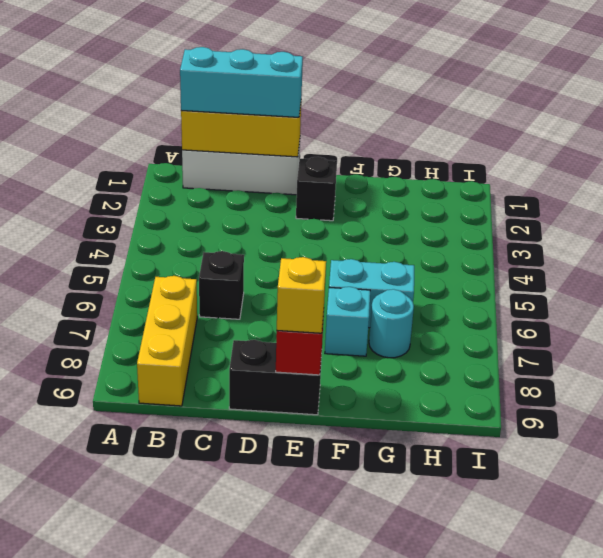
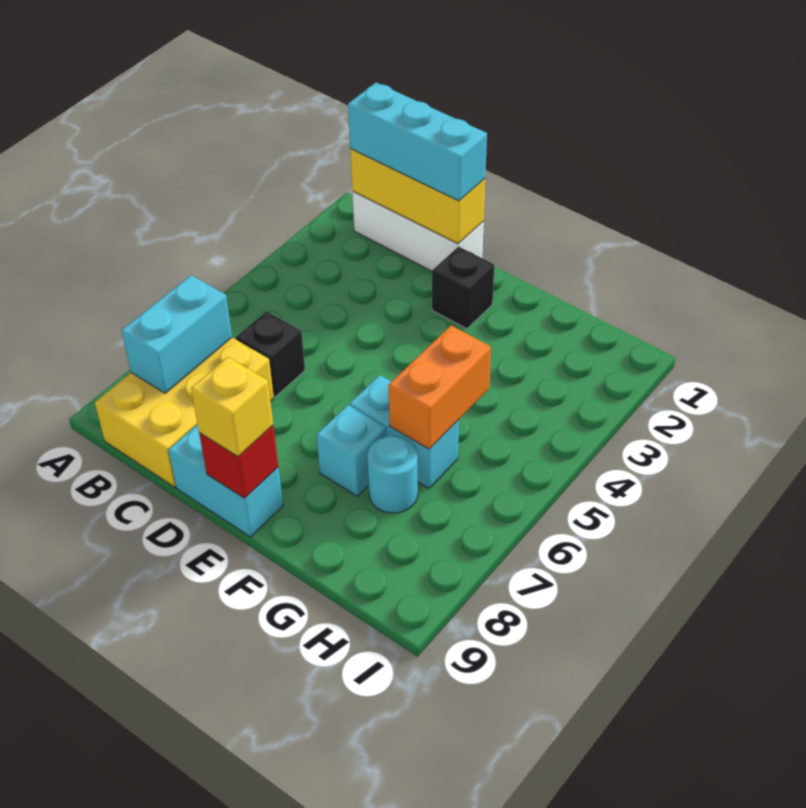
yellow 1x3 brick [137,276,197,406] -> yellow 2x3 brick [95,337,274,487]
none -> cyan 1x2 brick [121,275,232,393]
black 1x2 brick [229,340,322,415] -> cyan 1x2 brick [168,424,283,537]
none -> orange 1x2 brick [388,325,491,449]

